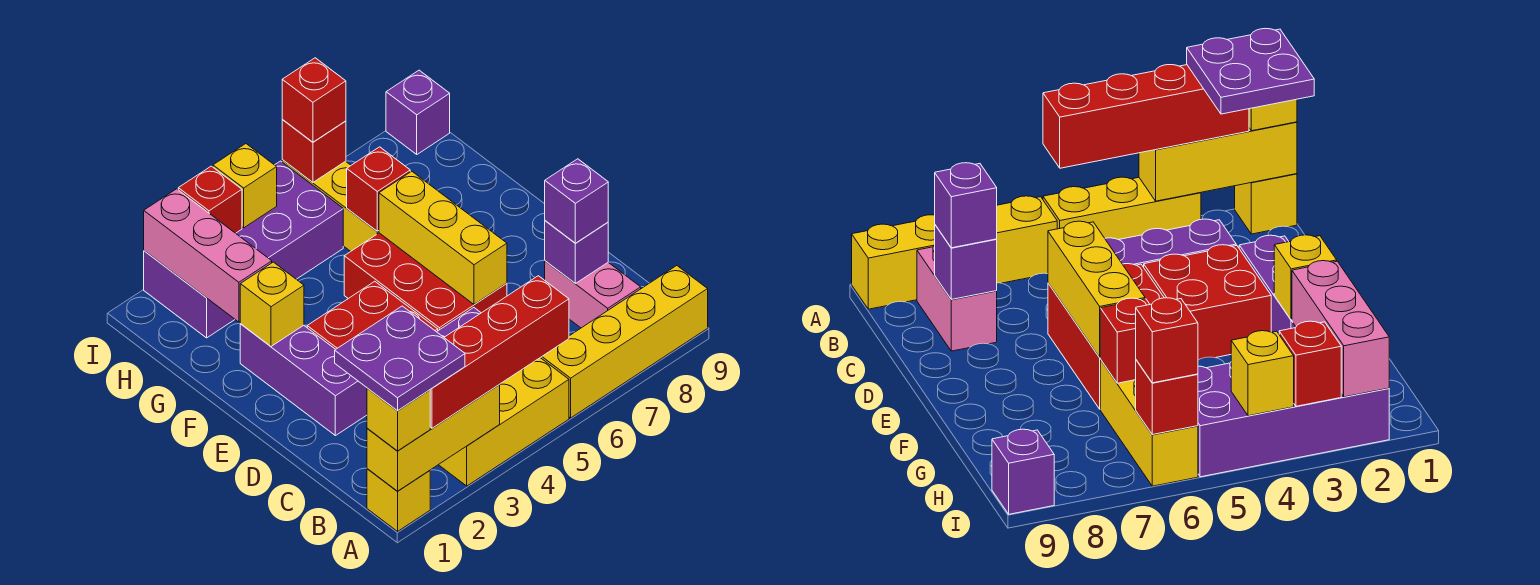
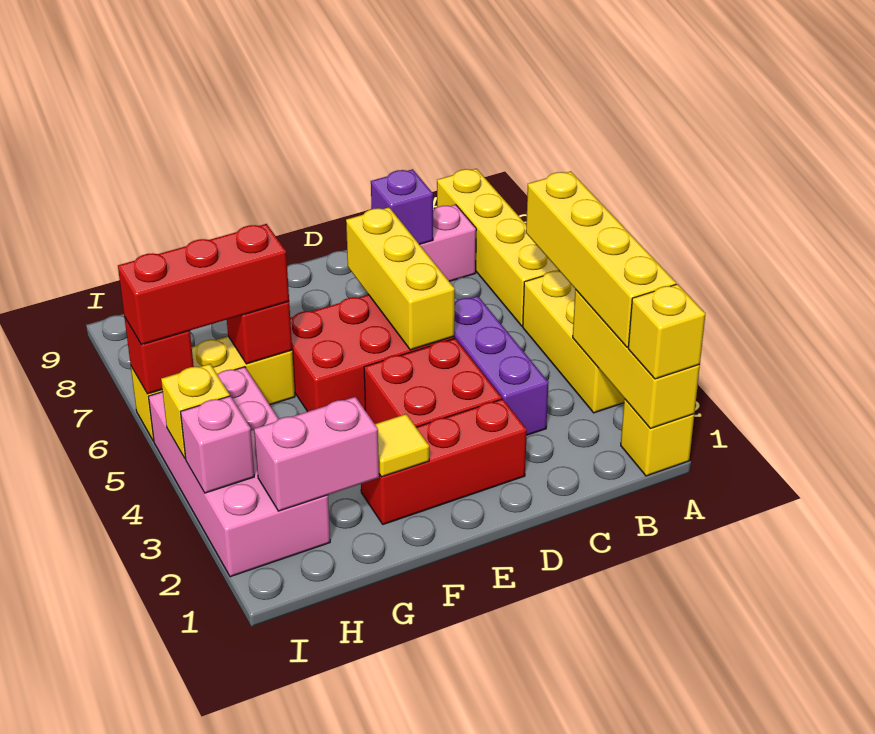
purple 2x2 plate [335,306,465,411] -> none
red 1x4 brick [430,276,569,428] -> yellow 1x4 brick [526,171,676,347]
purple 1x1 brick [545,159,608,243] -> none
purple 1x3 brick [240,324,367,436] -> red 1x3 brick [361,399,527,524]
yellow 1x3 brick [379,171,507,304] -> yellow 1x3 brick turned to [346,207,455,350]
yellow 1x1 brick [240,262,304,346] -> yellow 1x1 tile [375,414,429,477]
pink 1x3 brick [144,189,272,322] -> pink 1x2 brick [254,397,379,511]
purple 2x4 brick [144,161,343,338] -> pink 2x4 brick [148,367,330,577]
red 1x1 brick [178,166,242,233] -> pink 1x1 brick [181,396,254,493]
red 1x1 brick [282,58,346,142] -> red 1x3 brick [118,224,289,345]
purple 1x1 brick [386,70,450,154] -> none

